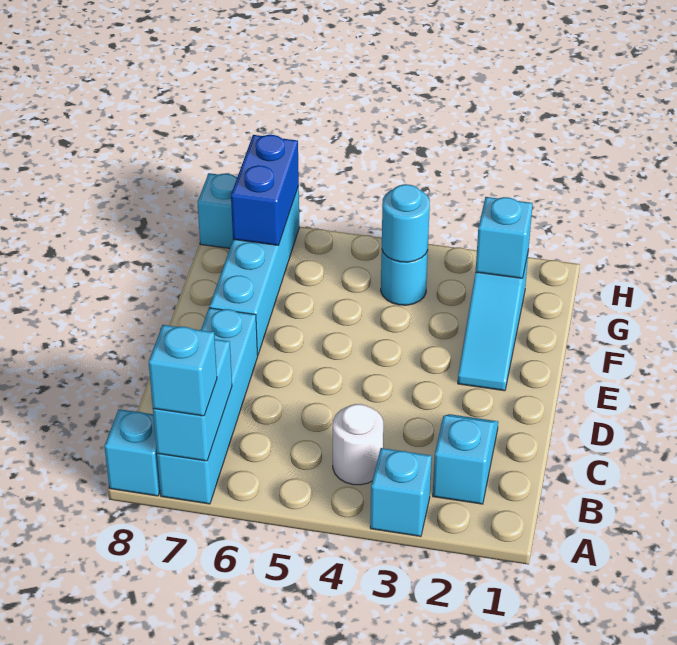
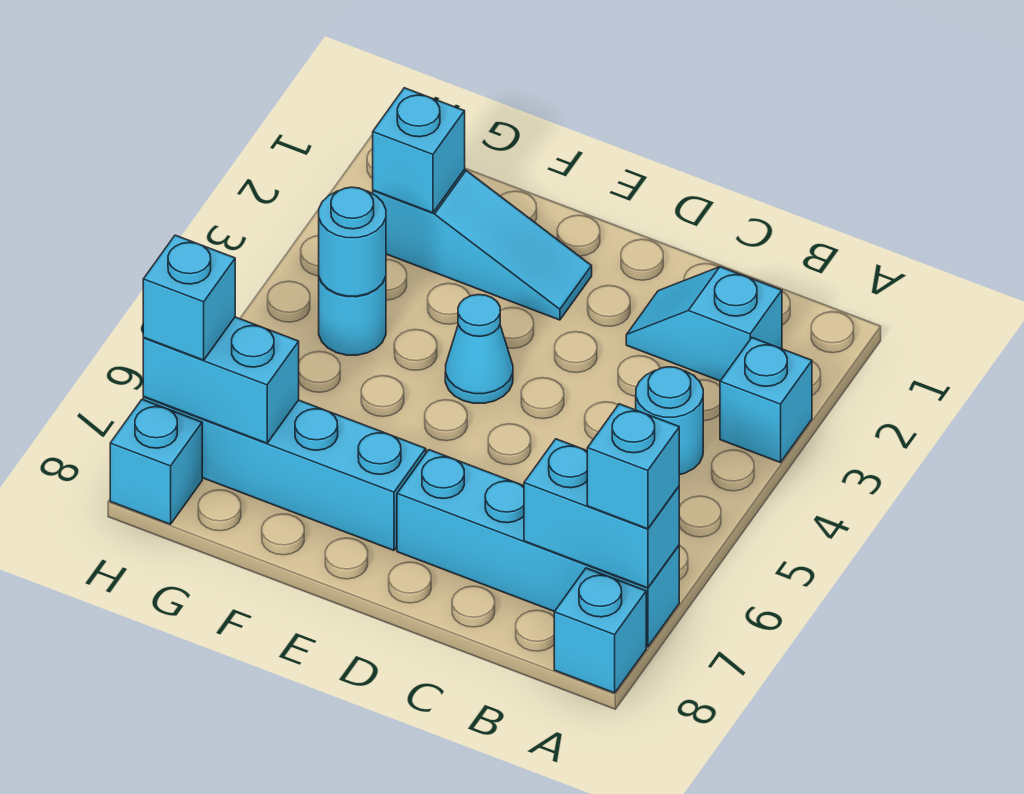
white 1x1 round brick [333,404,383,485] -> cyan 1x1 round brick [636,367,703,475]
none -> cyan 1x1 cone [445,295,513,403]
blue 1x2 brick [231,135,299,246] -> cyan 1x2 brick [143,317,299,443]
none -> cyan 1x1 brick [143,235,235,360]

